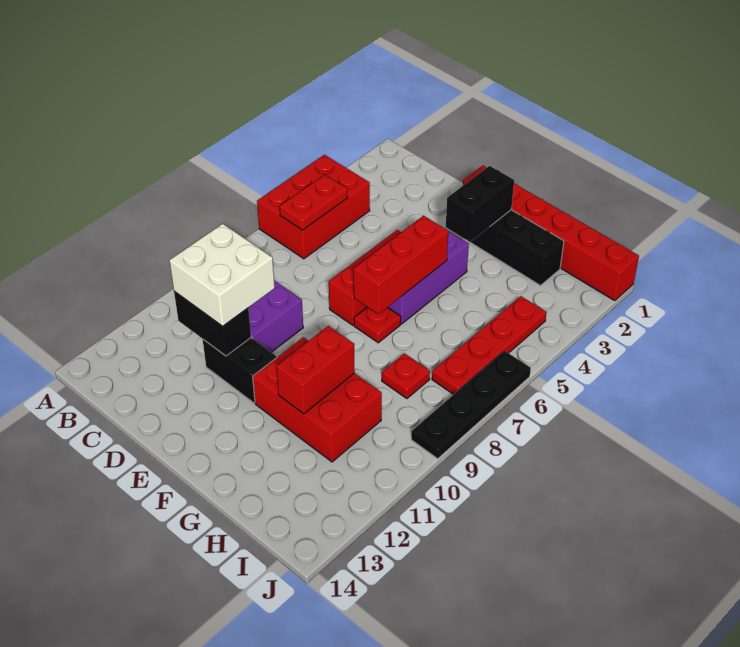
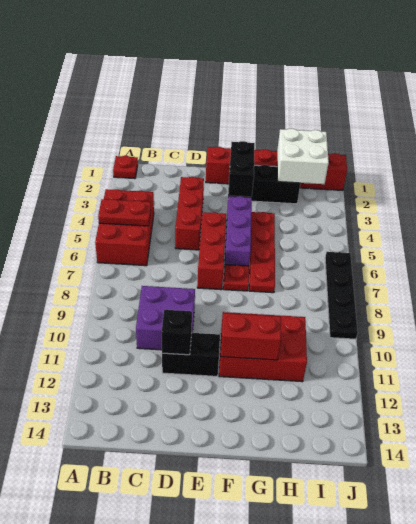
red 1x2 plate [280,175,348,230] -> red 1x2 plate turned to [98,199,151,226]
white 2x2 brick [169,224,275,326] -> white 2x2 brick moved to [277,129,329,184]
black 1x2 brick [174,291,251,356] -> black 1x1 brick [162,310,192,355]
red 1x3 brick [354,215,448,314] -> red 1x3 brick moved to [175,177,204,250]
red 1x2 brick [276,326,355,414] -> red 1x2 brick turned to [220,313,281,360]
red 1x1 plate [382,354,430,399] -> red 1x1 plate moved to [113,156,138,179]
red 1x4 plate [432,296,547,394] -> red 1x4 plate moved to [249,212,275,293]

